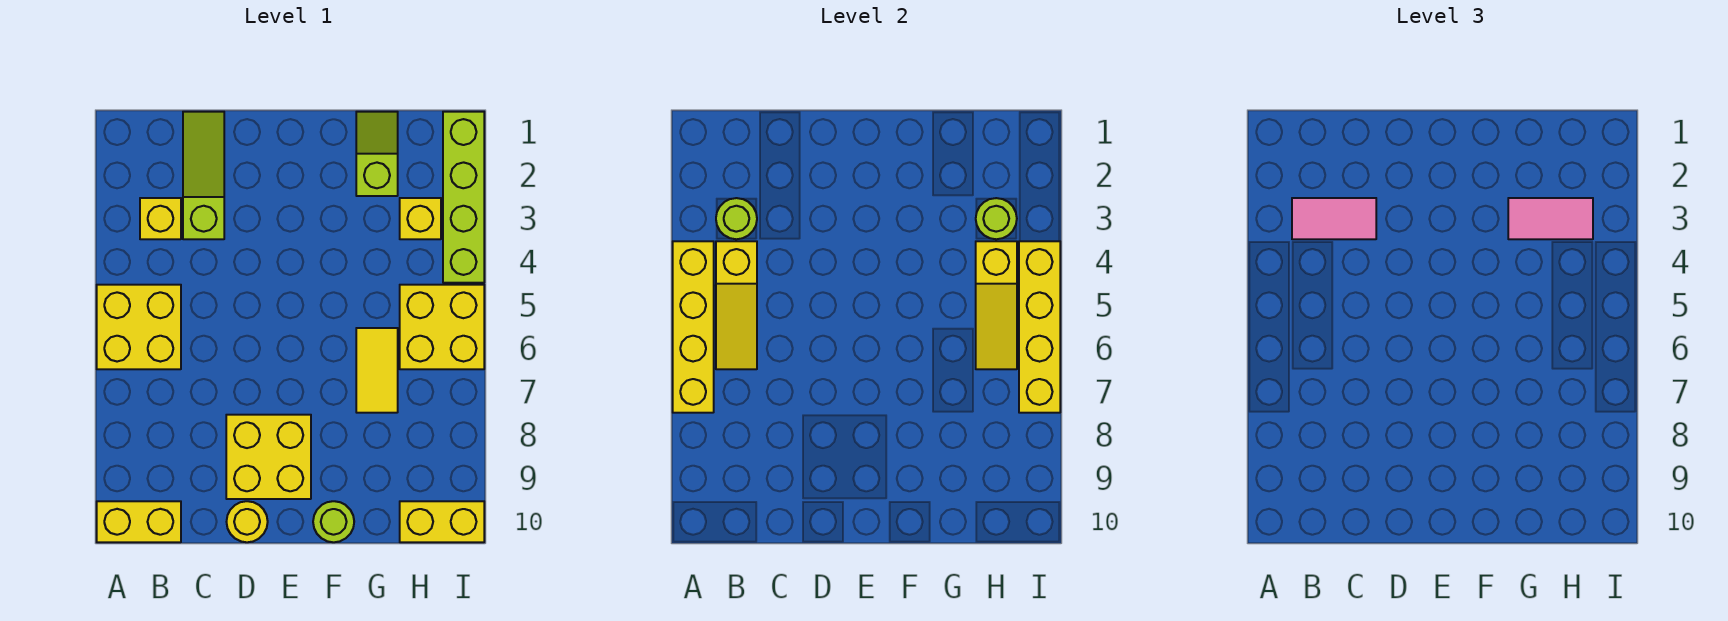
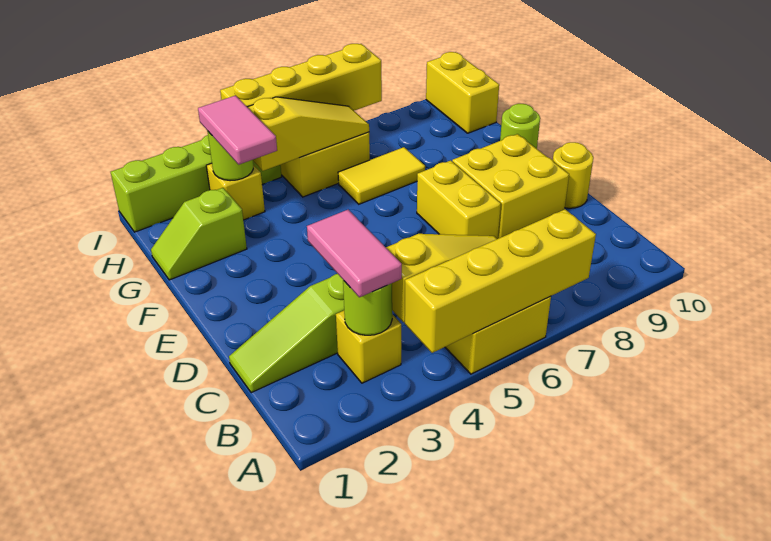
yellow 1x2 brick [97,501,181,542] -> yellow 1x2 brick moved to [417,160,501,239]

